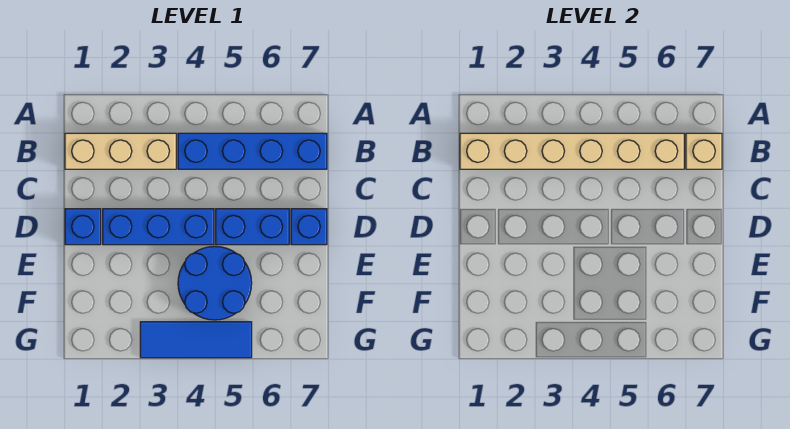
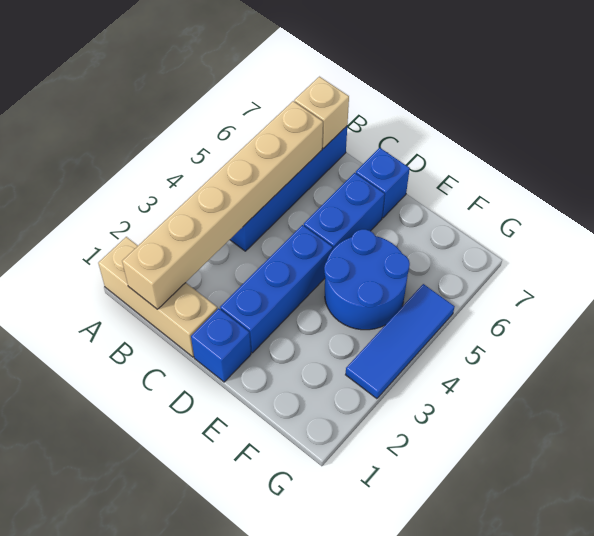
tan 1x3 brick [65,133,176,169] -> tan 1x3 brick turned to [98,237,217,357]

